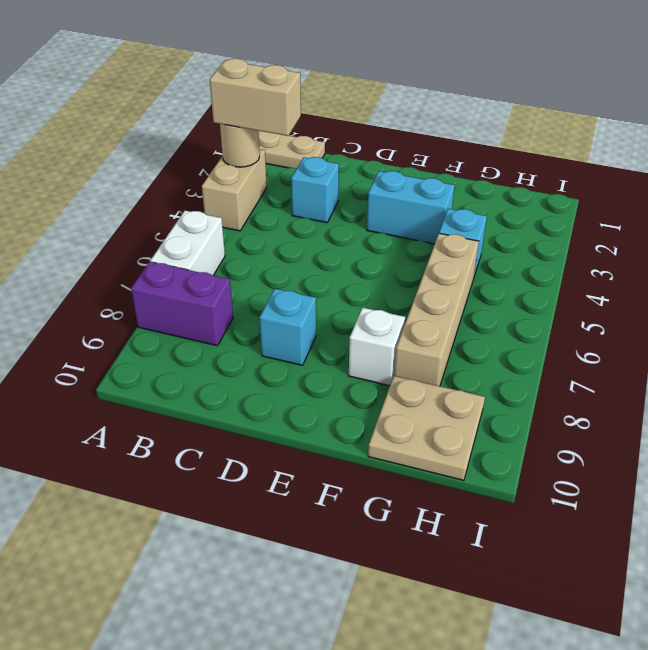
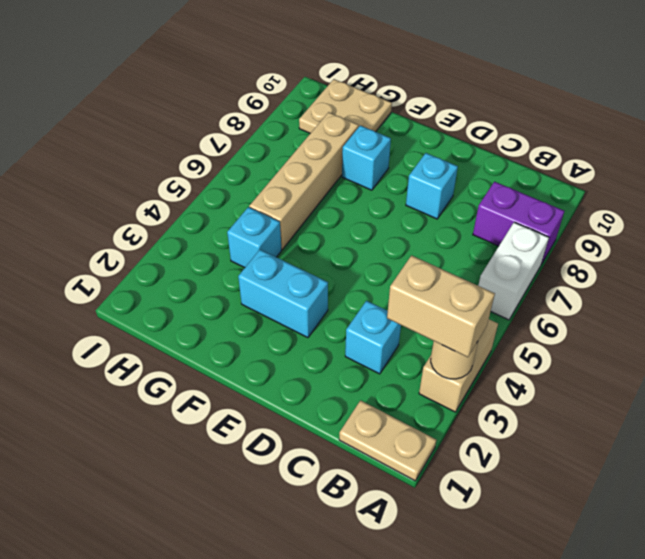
white 1x1 brick [349,308,405,386] -> cyan 1x1 brick [342,125,391,190]

